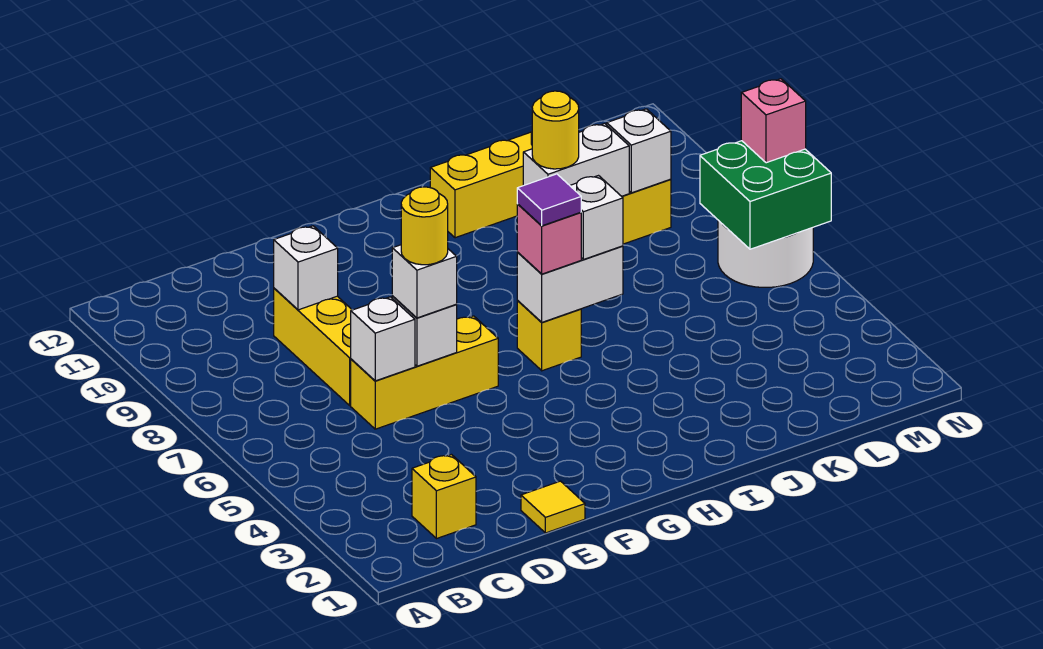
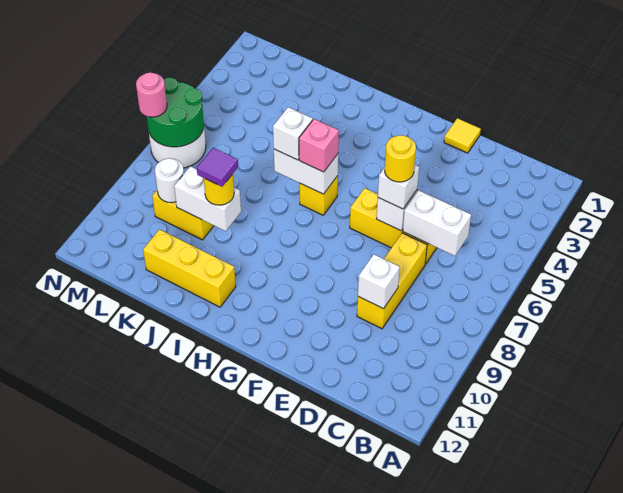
yellow 1x1 brick [412,455,476,539] -> none
white 1x1 brick [351,297,415,381] -> white 1x2 brick [403,190,471,256]
purple 1x1 tile [517,174,581,226] -> purple 1x1 tile moved to [197,148,238,187]
white 1x1 brick [607,109,671,193] -> white 1x1 round brick [155,158,184,203]
green 2x2 brick [700,141,831,249] -> green 2x2 round brick [147,77,204,147]
pink 1x1 brick [741,79,806,163] -> pink 1x1 round brick [136,72,167,117]

